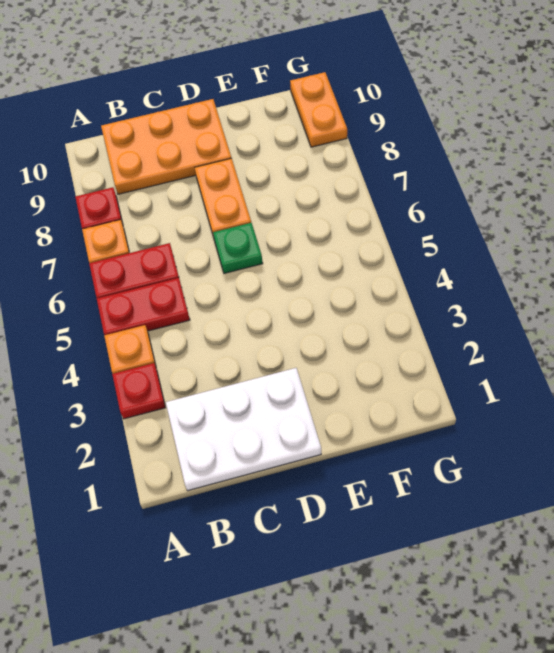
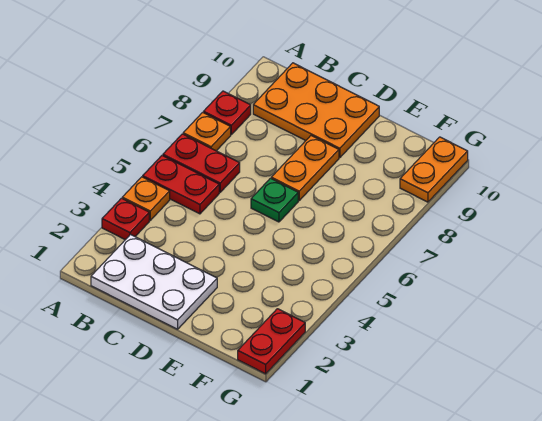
none -> red 1x2 plate [238,309,305,374]

